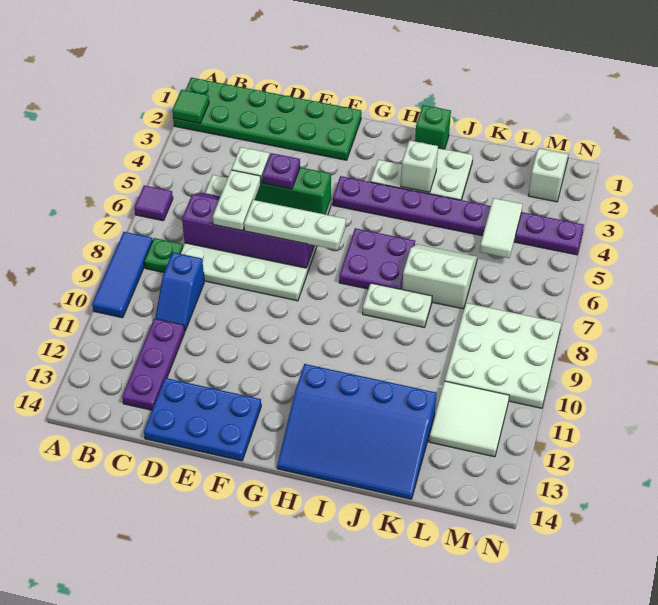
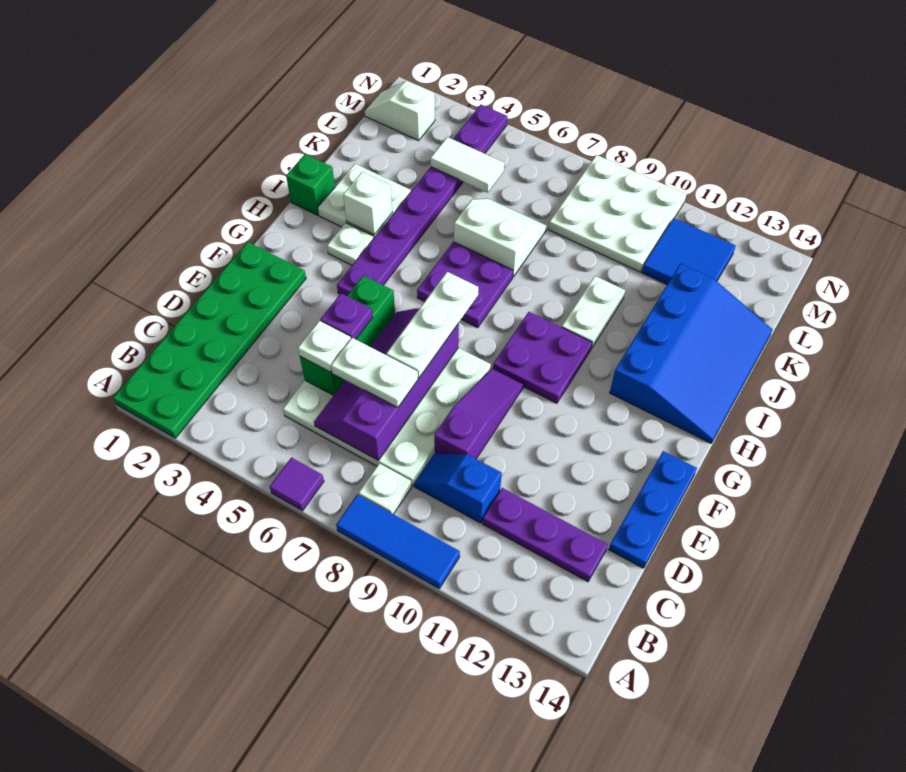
green 1x1 tile [172,90,209,123] -> none
green 1x1 plate [144,238,183,272] -> white 1x1 plate [359,463,412,514]
blue 1x2 slope [155,252,204,331] -> blue 1x2 slope turned to [414,454,502,523]
none -> purple 1x3 slope [434,368,523,459]
blue 2x3 plate [144,378,261,461] -> blue 1x3 plate [609,451,697,568]
none -> purple 2x2 plate [493,312,592,403]
white 1x2 plate [363,283,432,328] -> white 1x2 plate moved to [562,276,625,348]
white 2x2 slope [402,244,477,309] -> white 2x2 slope turned to [454,199,547,277]
white 2x2 tile [429,381,509,457] -> blue 2x2 tile [642,218,736,284]

